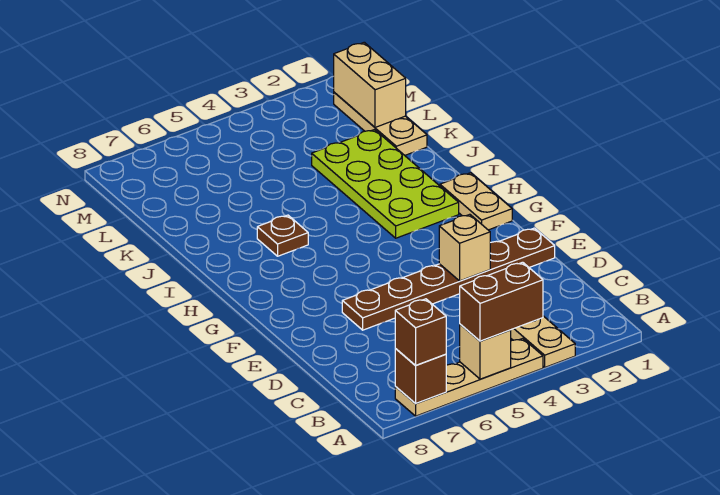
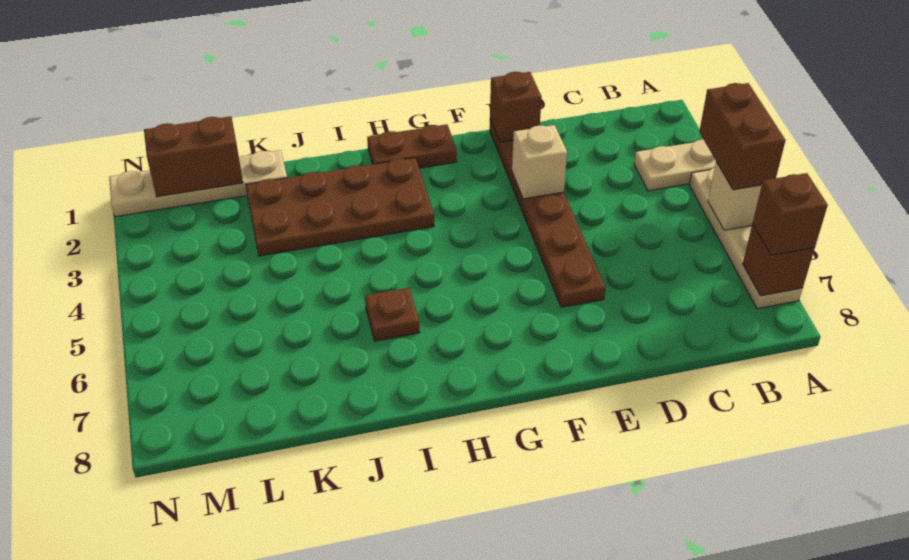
none -> brown 1x1 brick [490,72,542,142]
tan 1x2 plate [440,173,512,230] -> brown 1x2 plate [367,124,457,168]
lime 2x4 plate [312,130,459,238] -> brown 2x4 plate [246,158,434,256]
tan 1x3 plate [334,92,427,155] -> tan 1x4 plate [109,150,287,217]
tan 1x2 brick [334,42,406,127] -> brown 1x2 brick [144,116,243,197]

